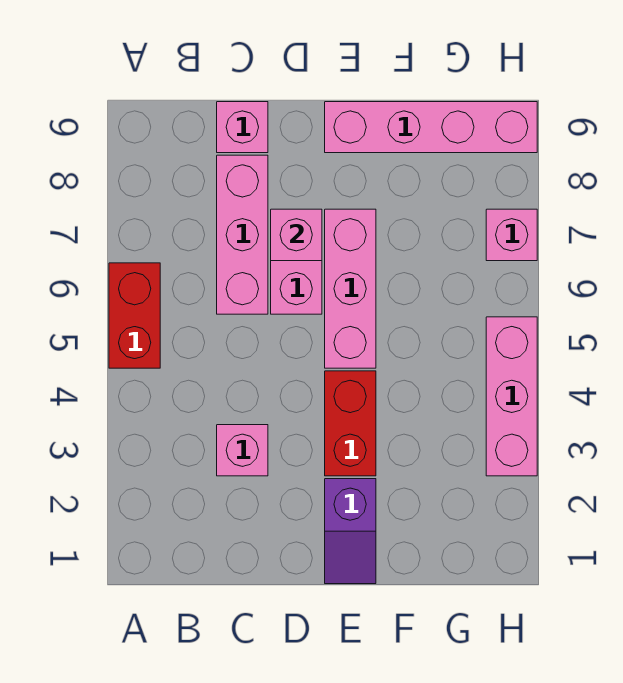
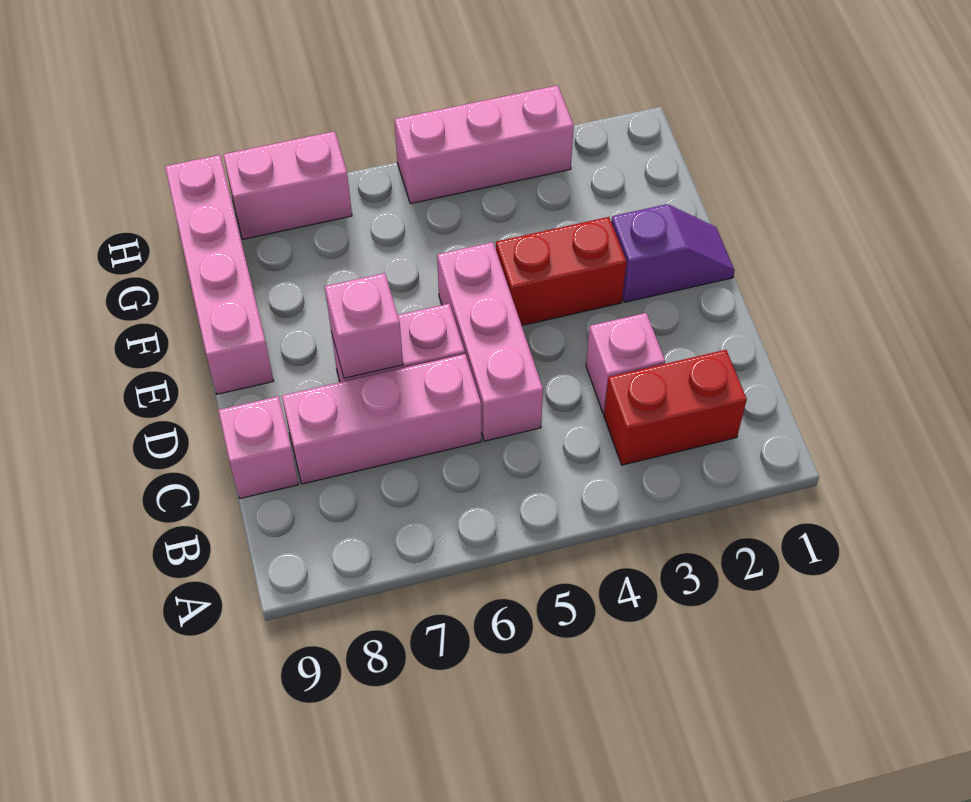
red 1x2 brick [109,263,160,368] -> red 1x2 brick moved to [604,350,747,465]
pink 1x3 brick [325,209,376,368] -> pink 1x3 brick turned to [437,242,543,441]
pink 1x1 brick [486,209,537,261] -> pink 1x2 brick [223,131,352,239]

